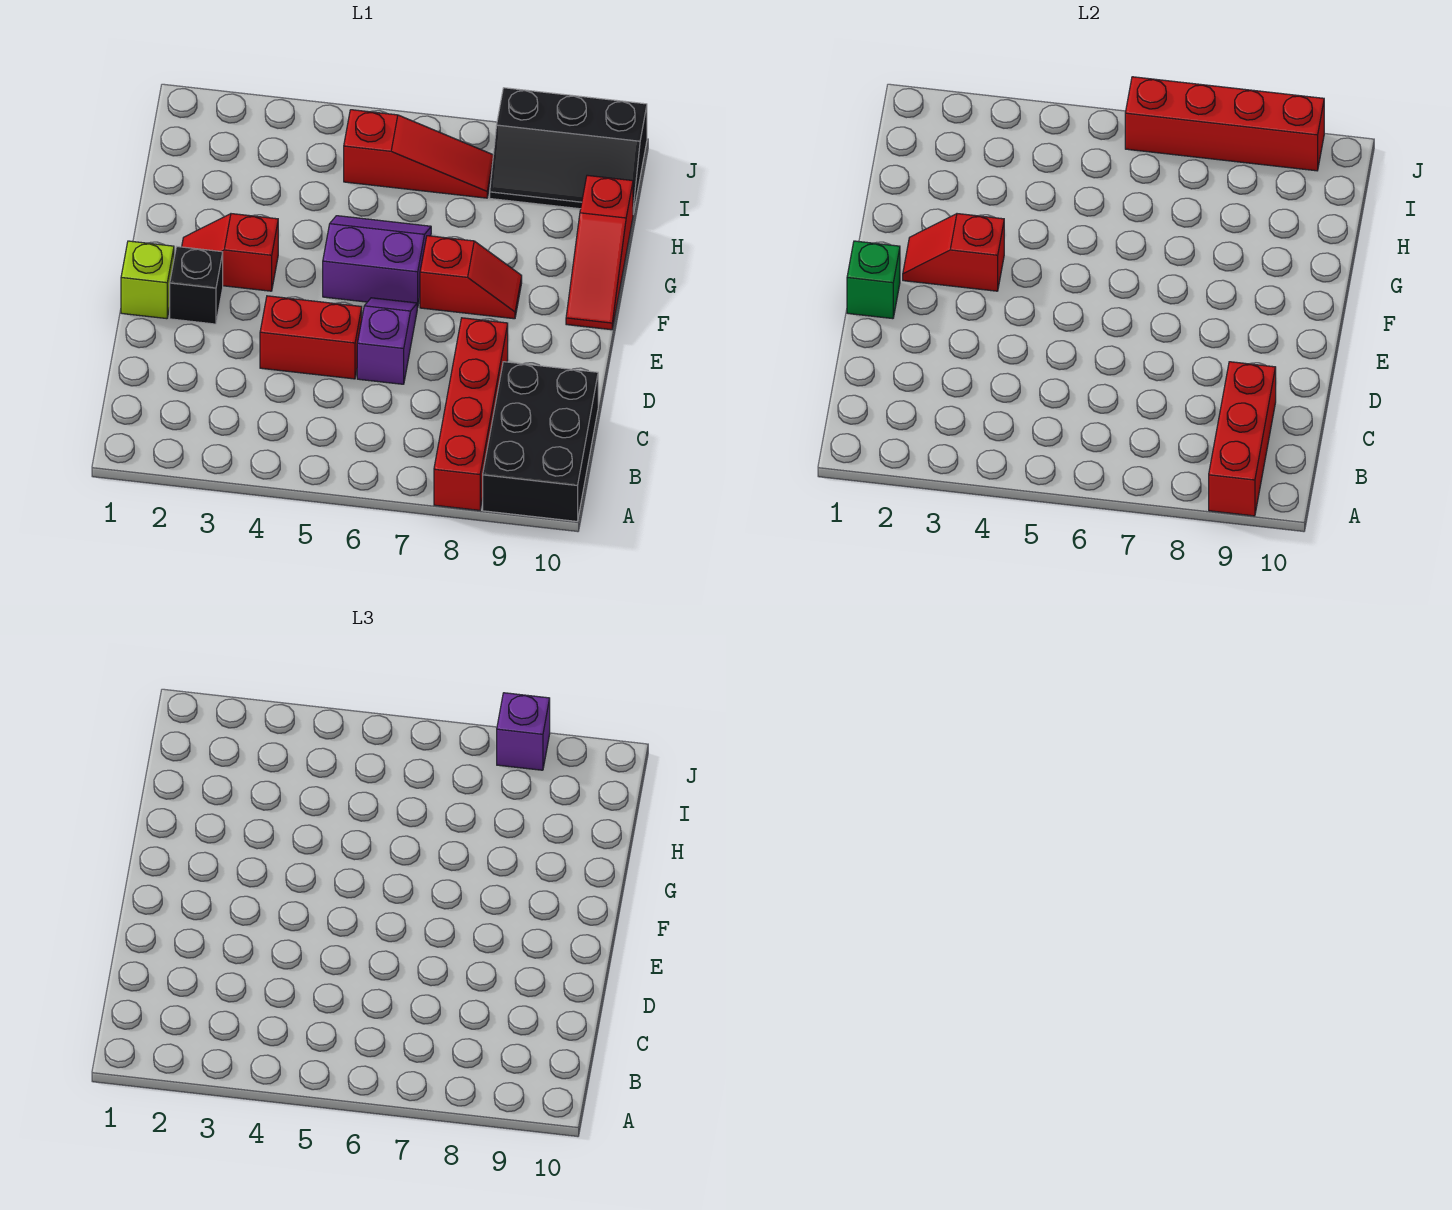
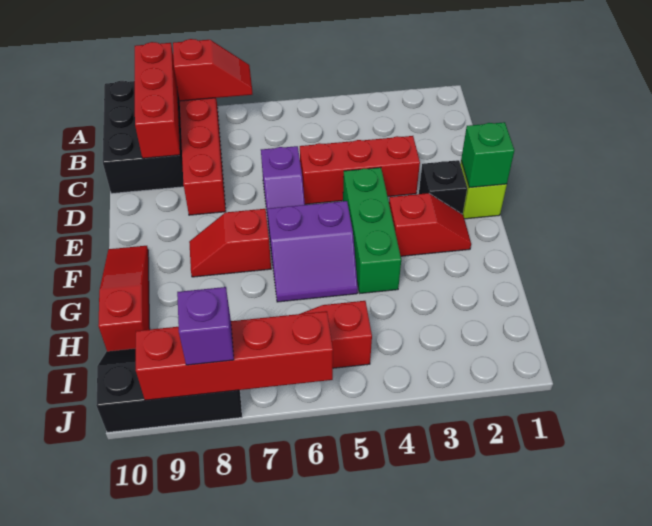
red 1x2 brick [260,296,362,379] -> red 1x3 brick [300,136,420,204]
none -> green 1x3 brick [343,167,401,293]
red 1x2 slope [903,214,1004,291] -> red 1x2 slope moved to [173,39,253,101]

